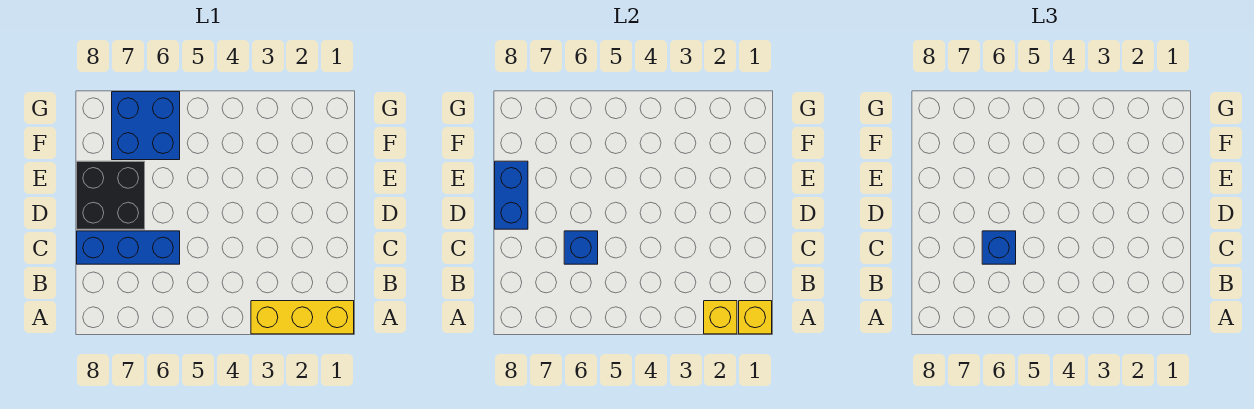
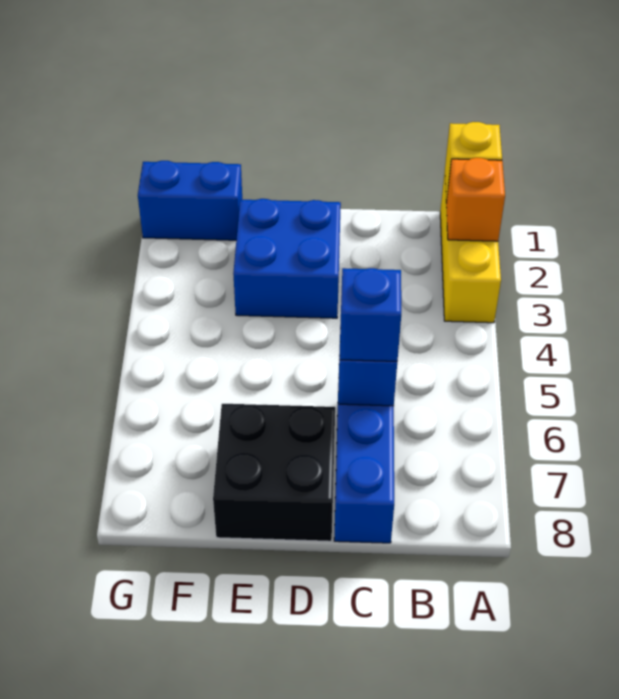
yellow 1x1 brick [704,301,737,334] -> orange 1x1 brick [446,158,505,241]
blue 1x2 brick [495,161,528,229] -> blue 1x2 brick moved to [138,161,242,240]
blue 2x2 brick [112,92,180,160] -> blue 2x2 brick moved to [233,199,341,318]

